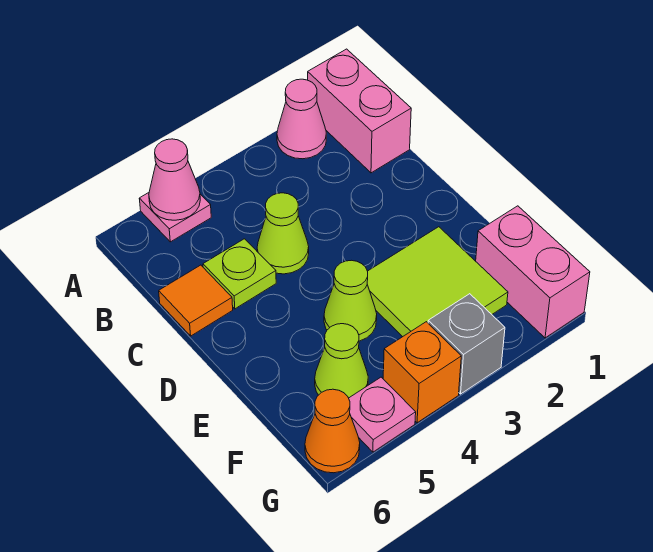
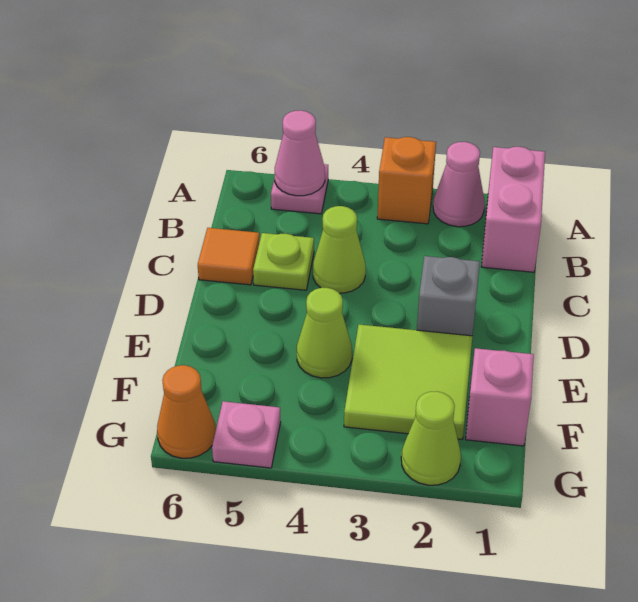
pink 1x2 brick [476,206,590,338] -> pink 1x1 brick [466,348,534,446]
lime 1x1 cone [315,324,368,398] -> lime 1x1 cone moved to [401,391,461,485]
grey 1x1 brick [428,294,505,394] -> grey 1x1 brick moved to [417,256,480,336]
orange 1x1 brick [383,322,461,423] -> orange 1x1 brick moved to [377,137,436,224]

